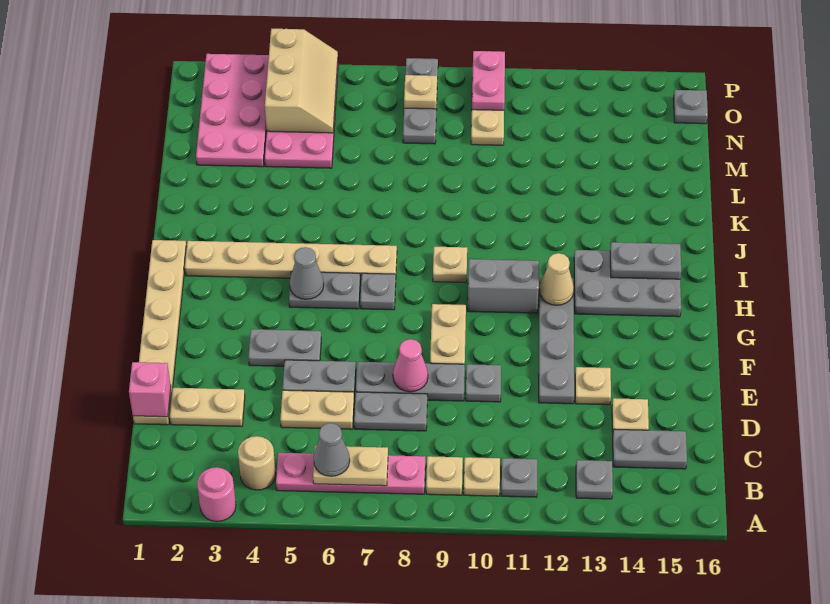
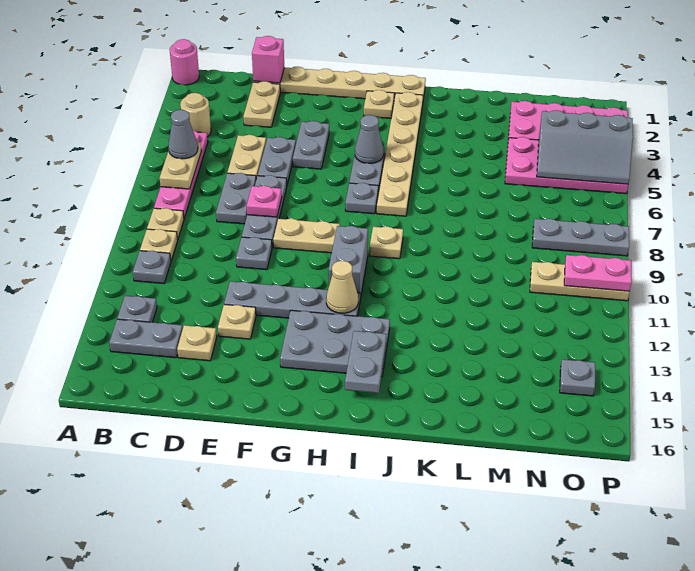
pink 1x1 round brick [197,467,236,522] -> pink 1x1 round brick moved to [170,39,199,85]
grey 1x2 plate [613,429,687,469] -> grey 1x2 plate turned to [109,319,183,358]
pink 1x1 cone [393,339,428,392] -> pink 1x1 plate [247,186,282,217]
grey 2x3 plate [574,250,681,317] -> grey 2x3 plate turned to [280,310,390,377]
tan 2x3 slope [265,29,338,133] -> grey 2x3 slope [537,110,633,184]
tan 1x1 plate [404,75,437,109] -> tan 1x1 plate moved to [364,90,394,118]
grey 1x1 plate [673,90,708,124] -> grey 1x1 plate moved to [560,359,595,396]

